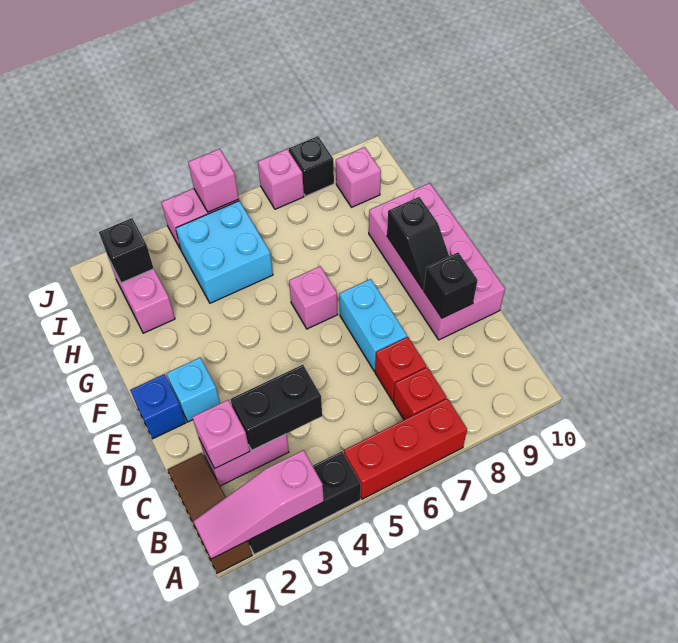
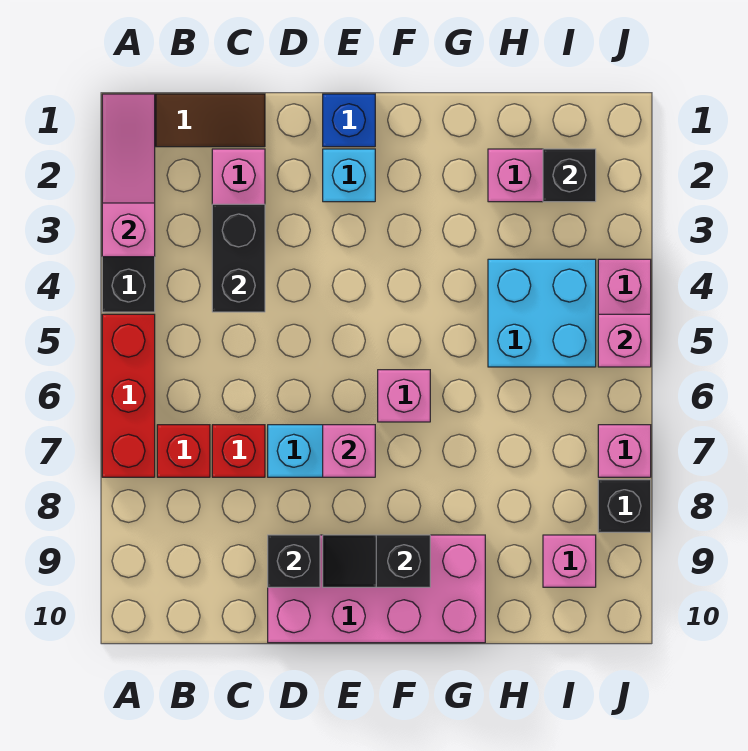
pink 1x1 brick [192,400,250,469] -> pink 1x1 brick moved to [323,425,375,477]

